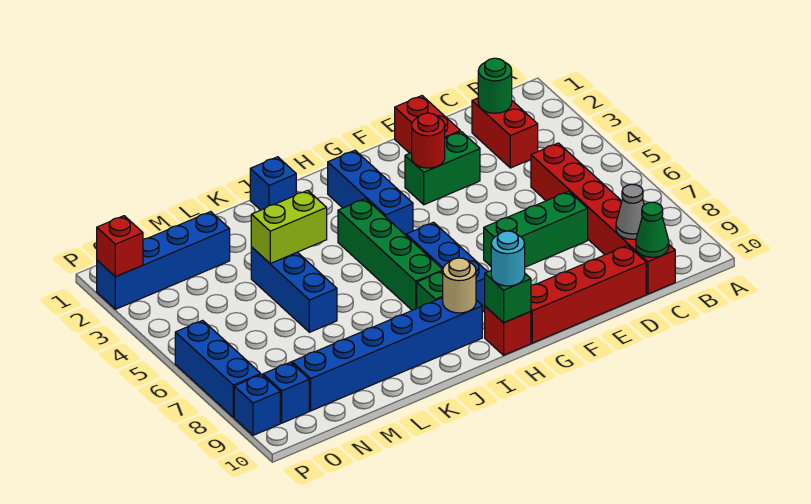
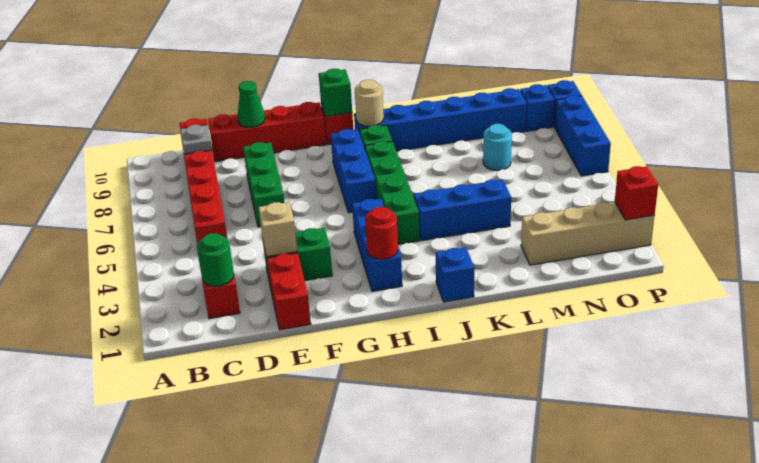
grey 1x1 cone [616,184,644,239] -> grey 1x1 plate [180,125,212,154]
green 1x1 cone [636,202,669,257] -> green 1x1 cone moved to [237,81,265,127]
green 1x3 brick [484,191,588,267] -> green 1x3 brick turned to [243,142,284,227]
none -> tan 1x1 brick [259,202,297,257]
red 1x1 round brick [412,113,445,168] -> red 1x1 round brick moved to [365,207,398,259]
cyan 1x1 round brick [491,231,525,286] -> cyan 1x1 round brick moved to [483,124,512,171]
lime 1x2 brick [251,190,327,263] -> none
blue 1x3 brick [251,247,337,332] -> blue 1x3 brick turned to [414,180,511,241]
blue 1x4 brick [96,212,230,309] -> tan 1x4 brick [521,202,655,265]

